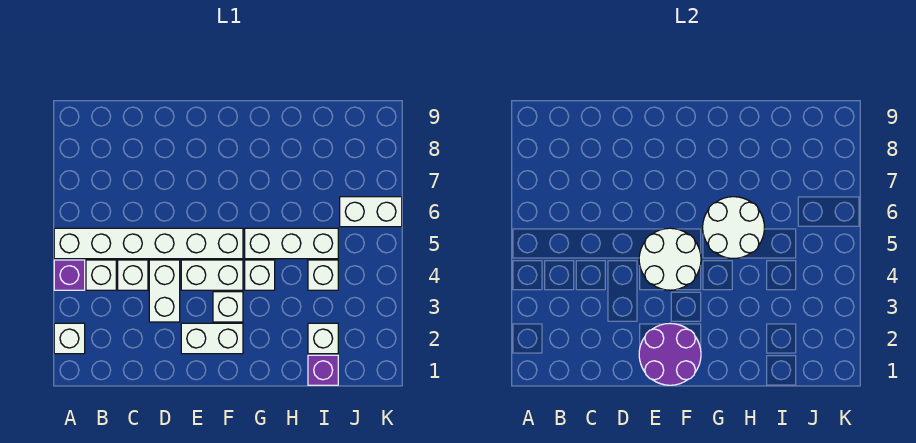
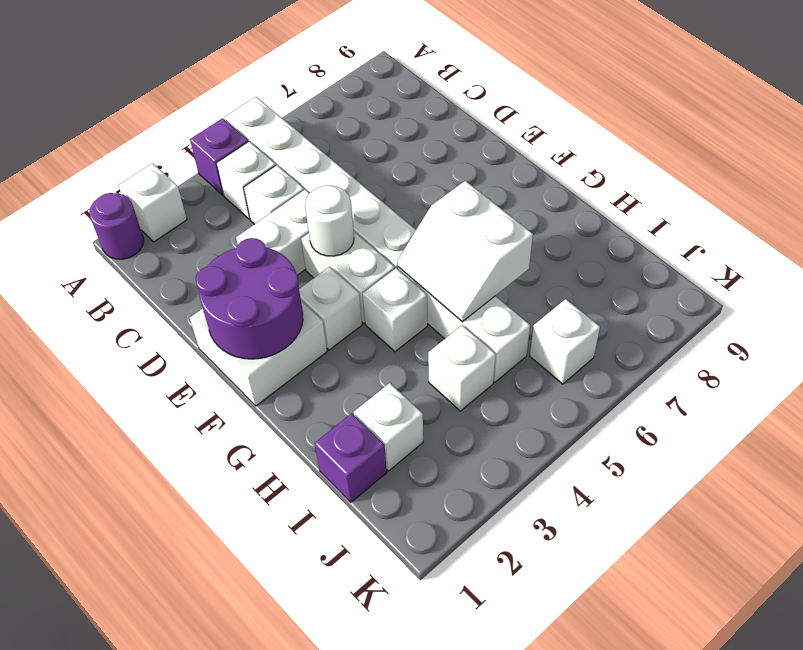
none -> purple 1x1 round brick [89,193,144,259]
white 1x2 brick [181,323,243,354] -> white 2x2 brick [190,301,327,406]
white 2x2 round brick [639,228,701,290] -> white 1x1 round brick [305,185,354,256]
white 2x2 round brick [703,197,764,259] -> white 2x2 slope [398,181,533,322]
white 1x2 brick [340,197,402,227] -> white 1x1 brick [530,299,600,384]

